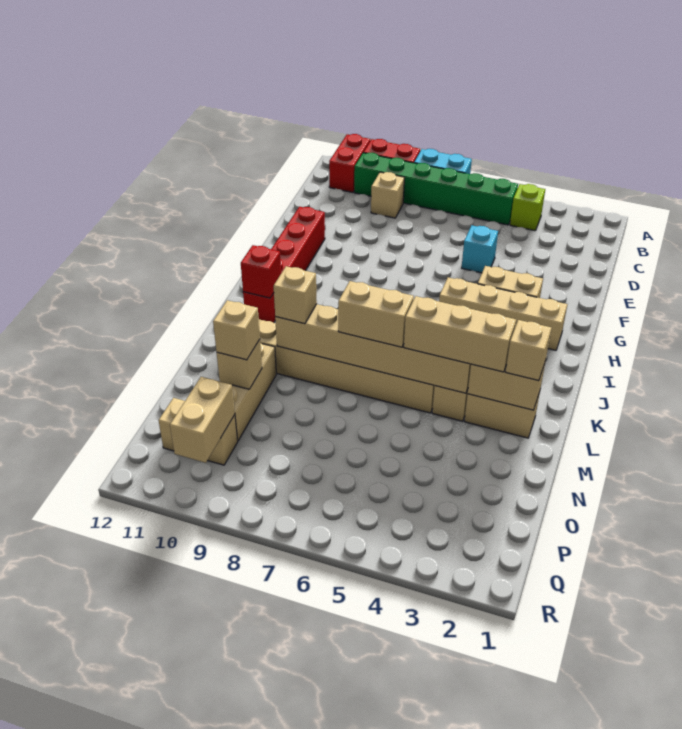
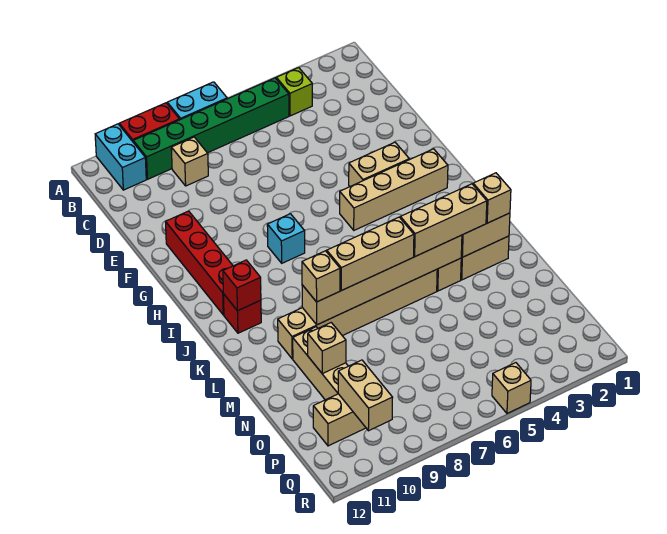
red 1x2 brick [329,134,370,192] -> cyan 1x2 brick [95,124,146,190]
cyan 1x1 brick [462,225,498,273] -> cyan 1x1 brick moved to [267,214,305,263]
tan 1x2 brick [338,281,414,347] -> tan 1x3 brick [327,217,414,291]
tan 1x1 brick [213,300,260,360] -> tan 1x1 brick moved to [492,363,531,413]

